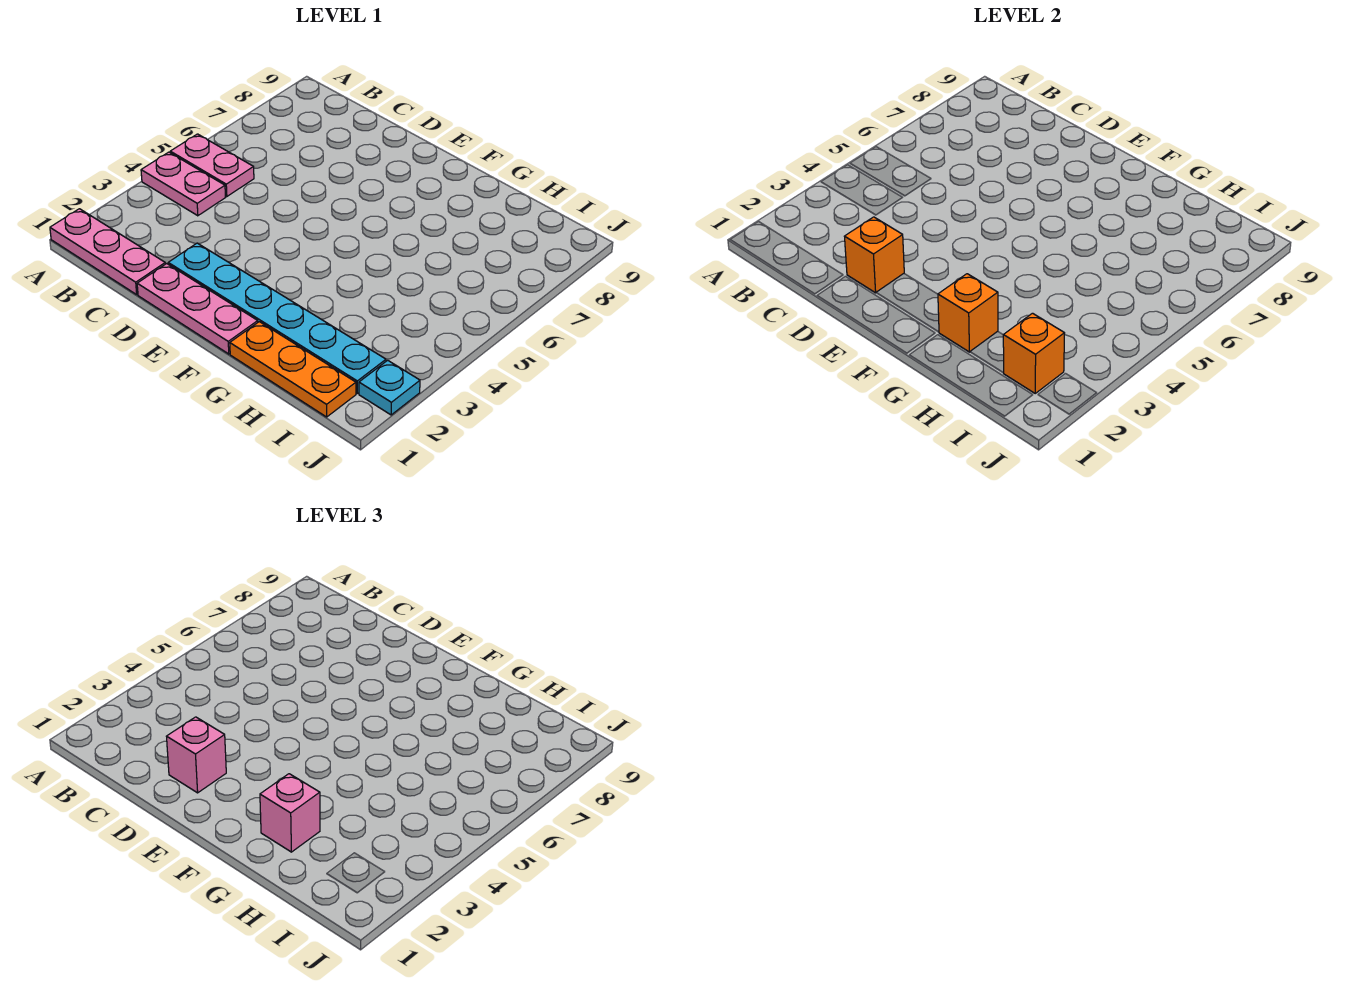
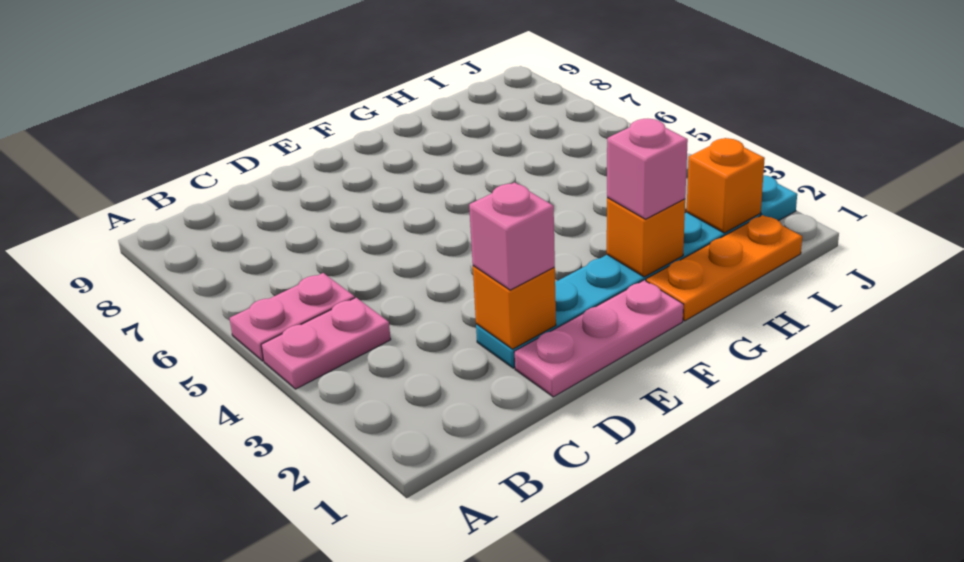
pink 1x3 plate [50,209,165,295] -> none

